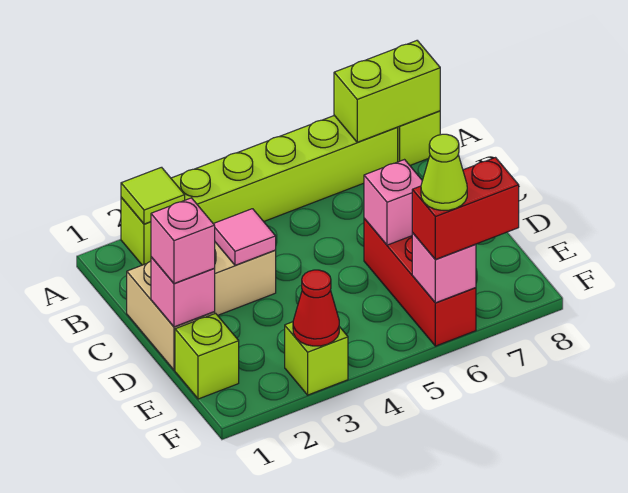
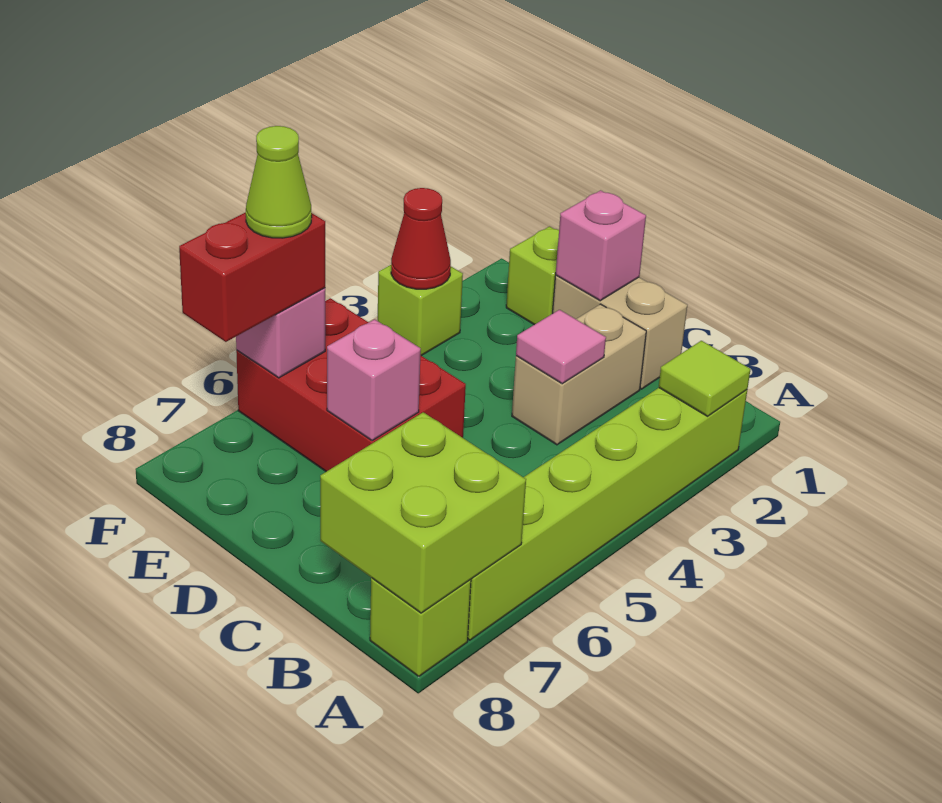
lime 1x2 brick [334,41,440,142] -> lime 2x2 brick [320,412,526,613]
pink 1x1 brick [151,198,215,283] -> none
red 1x3 brick [364,218,476,346] -> red 2x3 brick [236,298,466,472]

